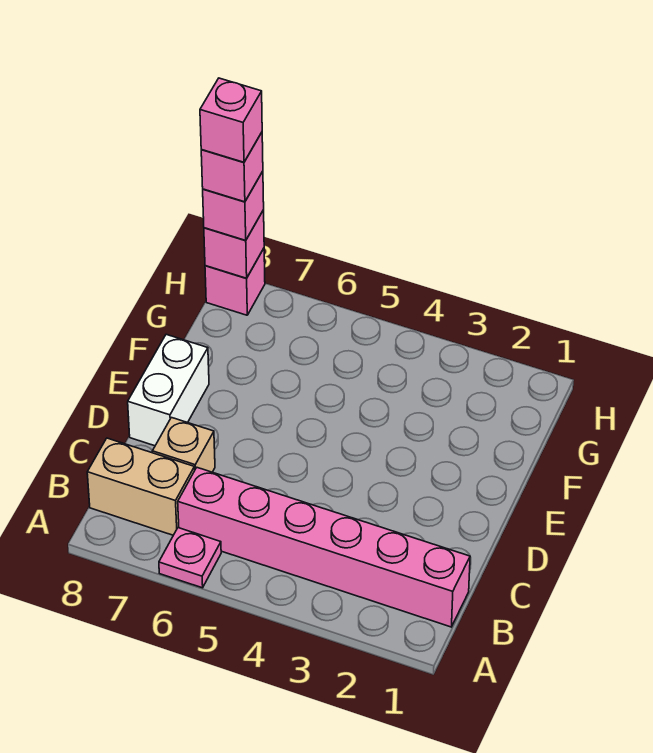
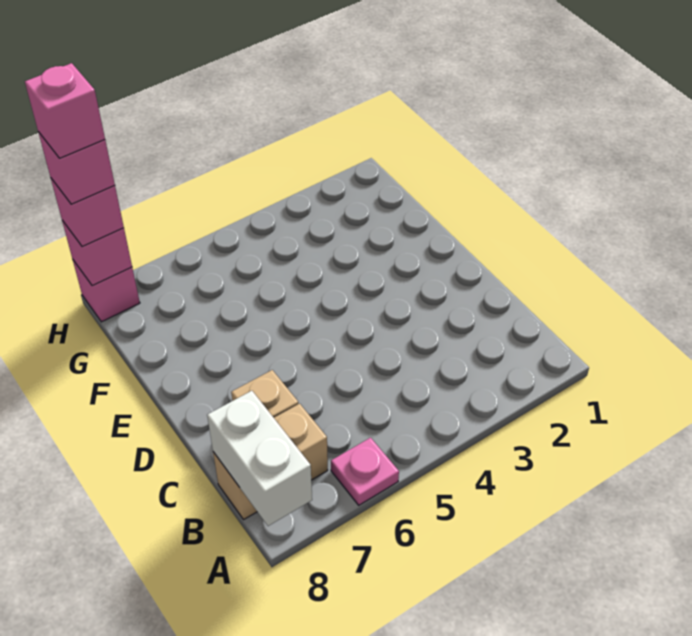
pink 1x6 brick [178,468,470,627] -> none
white 1x2 brick [128,334,209,446] -> white 1x2 brick moved to [207,391,312,526]

